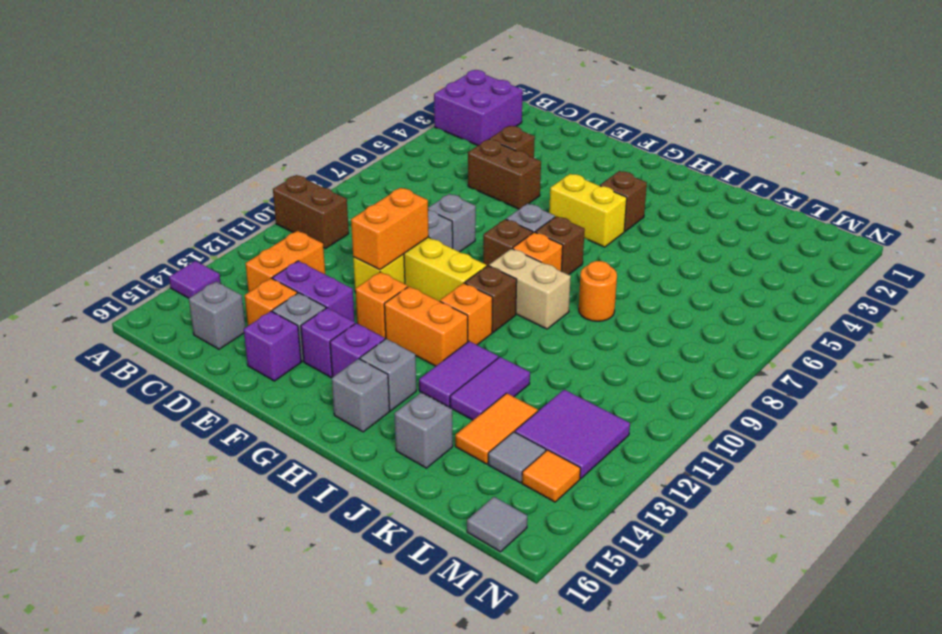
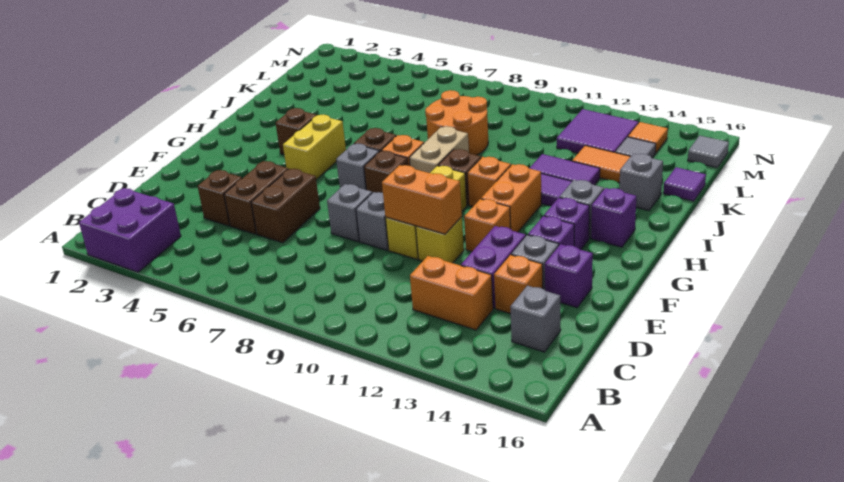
brown 1x2 brick [273,175,349,249] -> brown 1x2 brick moved to [251,169,320,243]
purple 1x1 tile [169,261,221,298] -> purple 1x1 tile moved to [663,167,706,201]
grey 1x1 brick [332,359,390,432] -> purple 1x1 brick [591,188,636,247]
orange 1x1 round brick [579,261,617,321] -> orange 2x2 round brick [425,90,488,155]

